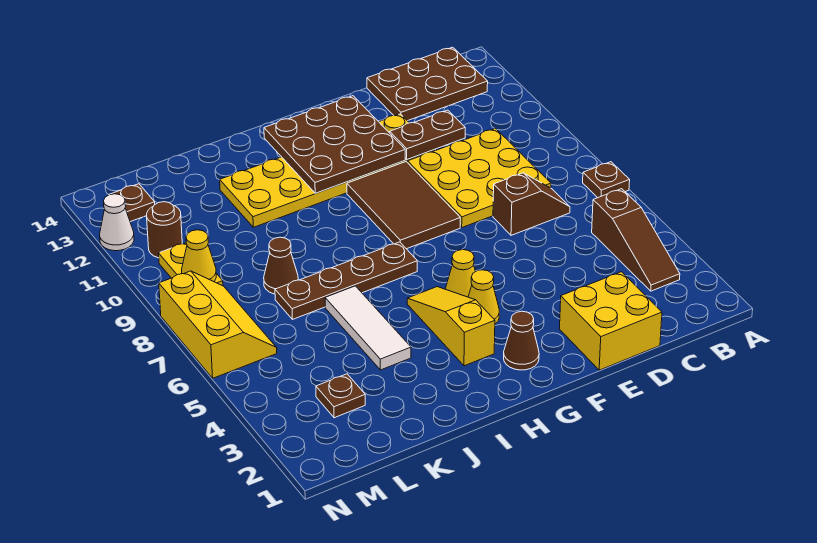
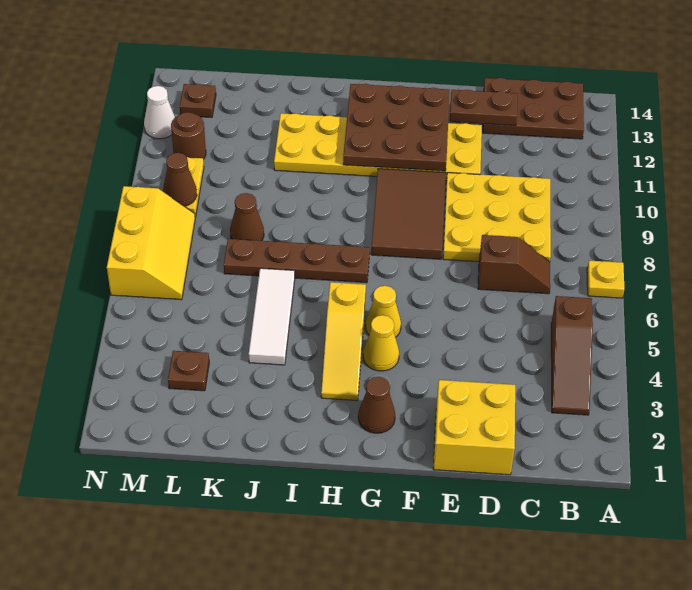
brown 1x1 plate [583,162,630,198] -> yellow 1x1 plate [587,261,624,298]
brown 1x2 plate [390,110,465,160] -> brown 1x2 plate moved to [450,90,517,126]
yellow 1x3 slope [407,287,495,366] -> yellow 1x3 slope turned to [321,282,366,400]
yellow 1x1 cone [182,230,216,282] -> brown 1x1 cone [163,153,197,206]

